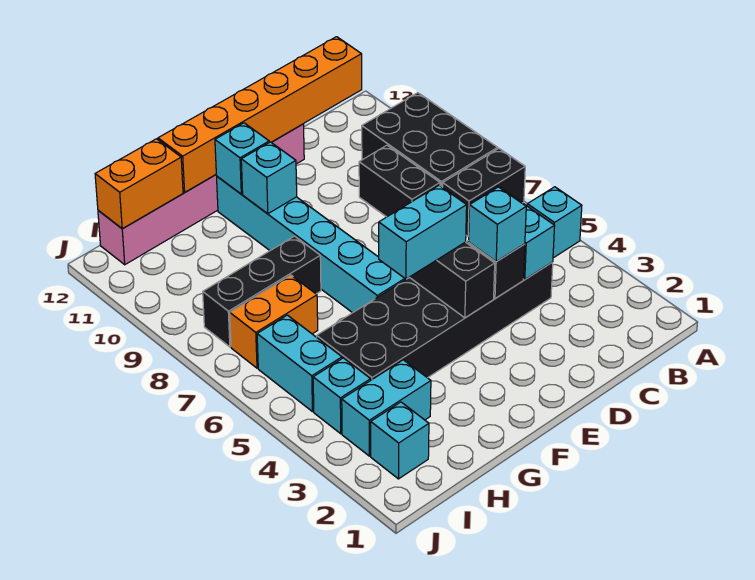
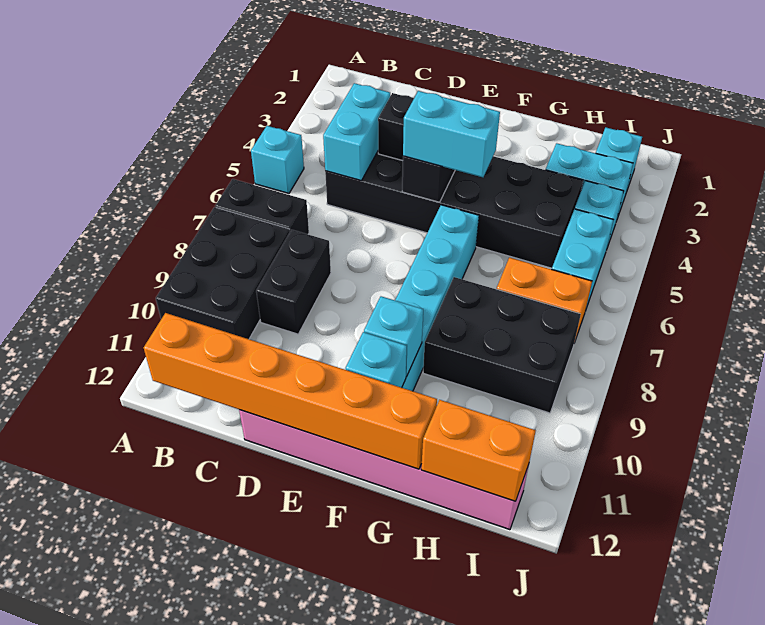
cyan 1x1 brick [469,187,526,262] -> none
black 1x3 brick [203,236,321,347] -> black 2x3 brick [423,277,581,413]

